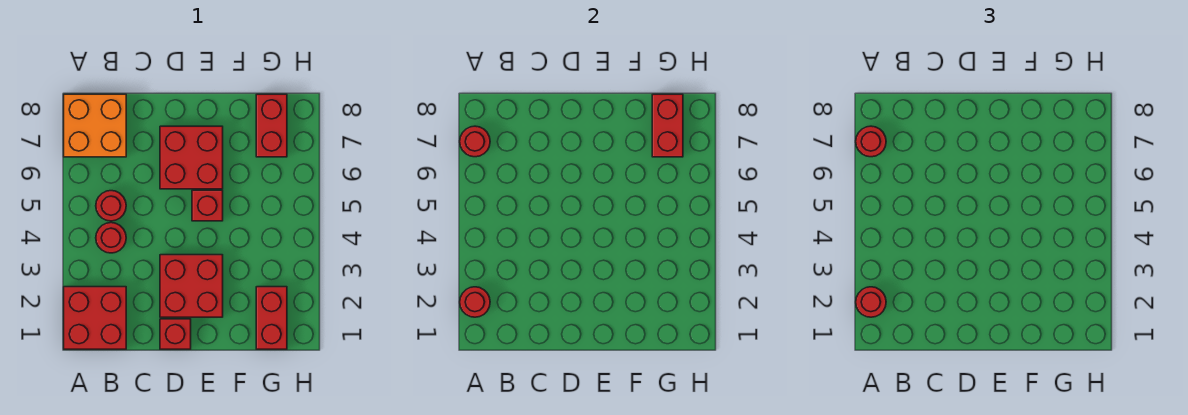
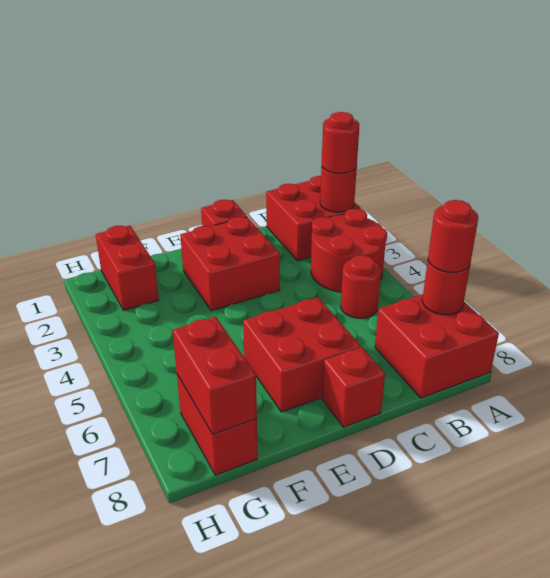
orange 2x2 brick [64,94,126,157] -> red 2x2 brick [375,294,499,398]
red 1x1 round brick [96,223,126,253] -> red 2x2 round brick [311,208,387,292]
red 1x1 brick [192,190,223,221] -> red 1x1 brick moved to [322,347,385,427]

